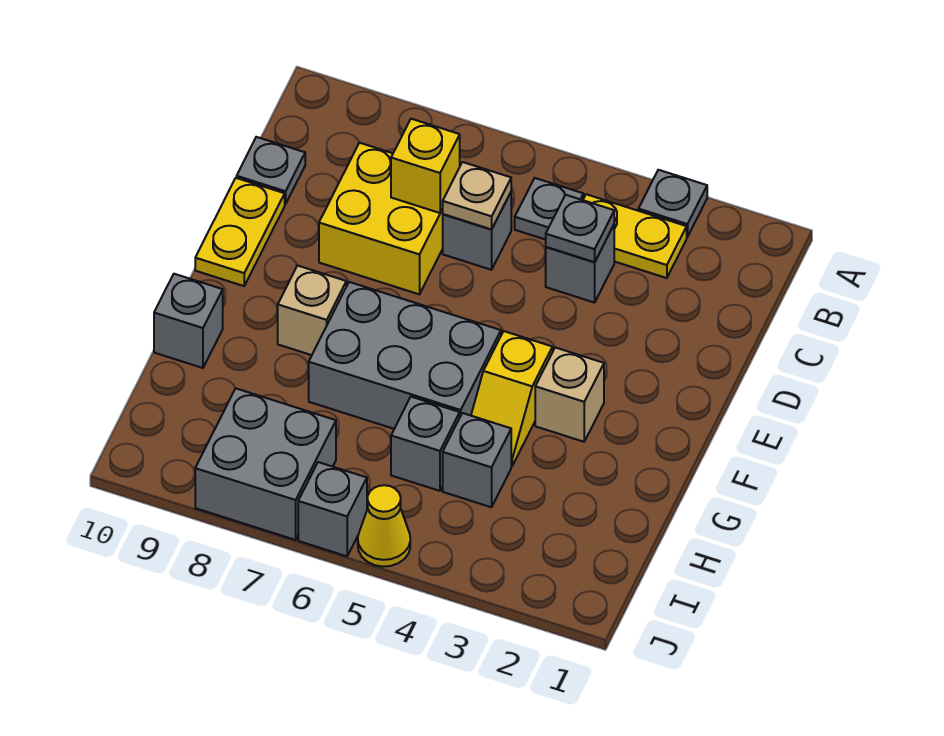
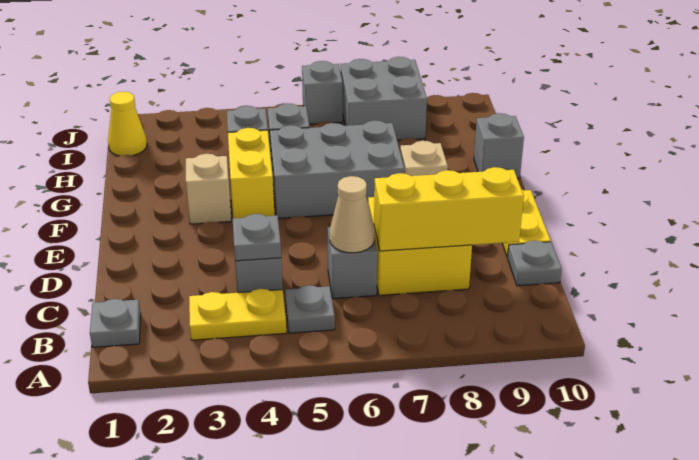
grey 1x1 plate [638,170,707,237] -> grey 1x1 plate moved to [90,299,141,347]
tan 1x1 plate [443,162,511,229] -> tan 1x1 cone [330,176,375,253]
yellow 1x1 brick [391,119,460,213] -> yellow 1x3 brick [374,167,524,251]
yellow 1x2 slope [471,331,553,466] -> yellow 1x2 brick [228,128,274,218]
yellow 1x1 cone [358,485,410,567] -> yellow 1x1 cone moved to [108,92,147,156]

